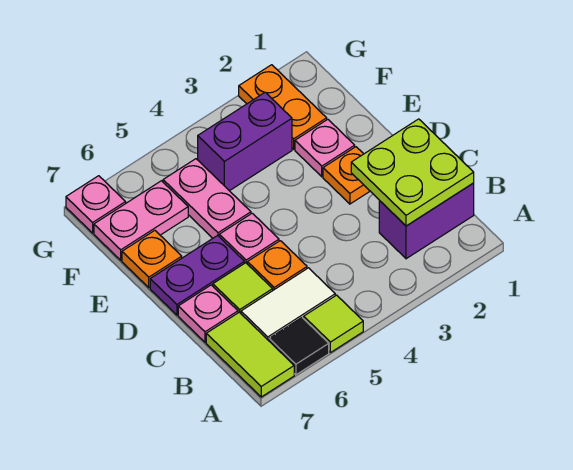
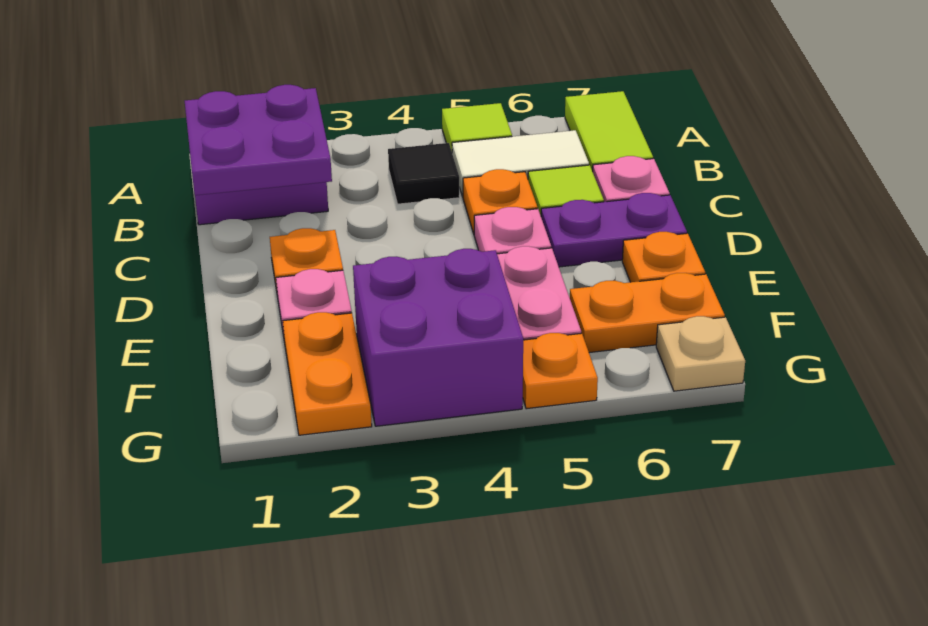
black 1x1 tile [269,318,329,375] -> black 1x1 tile moved to [388,143,460,204]
lime 2x2 plate [351,119,474,226] -> purple 2x2 plate [185,85,332,195]
purple 1x2 brick [198,92,292,191] -> purple 2x2 brick [353,249,523,426]
pink 1x2 plate [94,181,188,260] -> orange 1x2 plate [570,273,725,353]
none -> orange 1x1 plate [523,333,598,409]
pink 1x1 plate [66,176,126,233] -> tan 1x1 plate [656,316,745,391]

